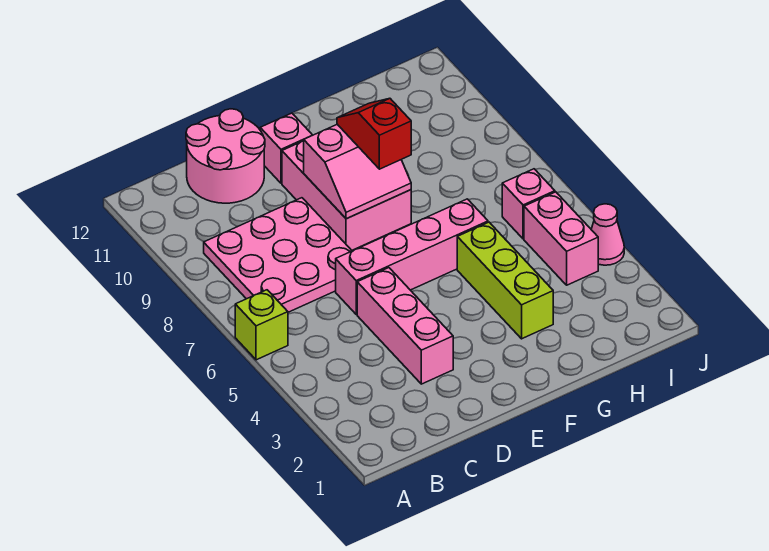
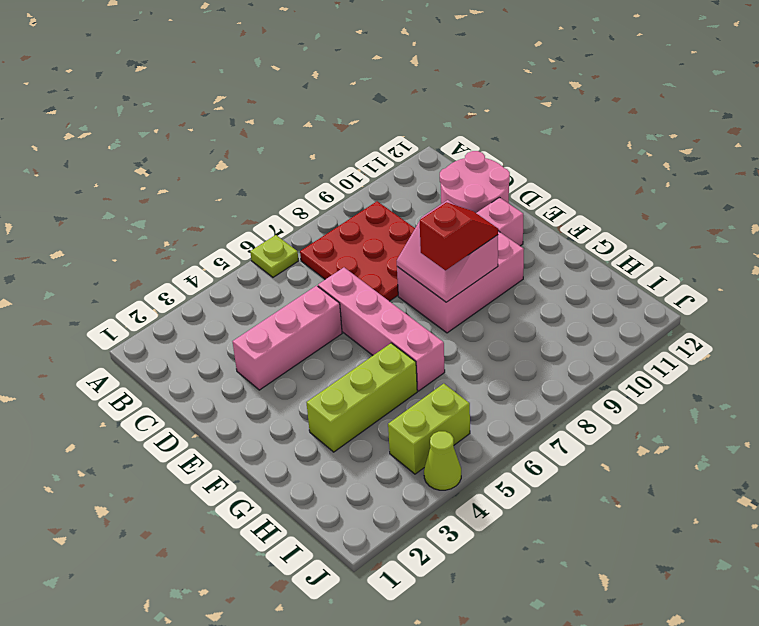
lime 1x1 brick [235,290,288,360] -> lime 1x1 plate [250,235,299,277]
pink 3x3 plate [204,198,352,312] -> red 3x3 plate [300,201,415,301]
pink 1x2 brick [524,192,598,285] -> lime 1x2 brick [388,384,470,474]
pink 1x1 brick [502,169,555,239] -> none
pink 1x1 cone [591,204,624,265] -> lime 1x1 cone [424,431,461,490]

